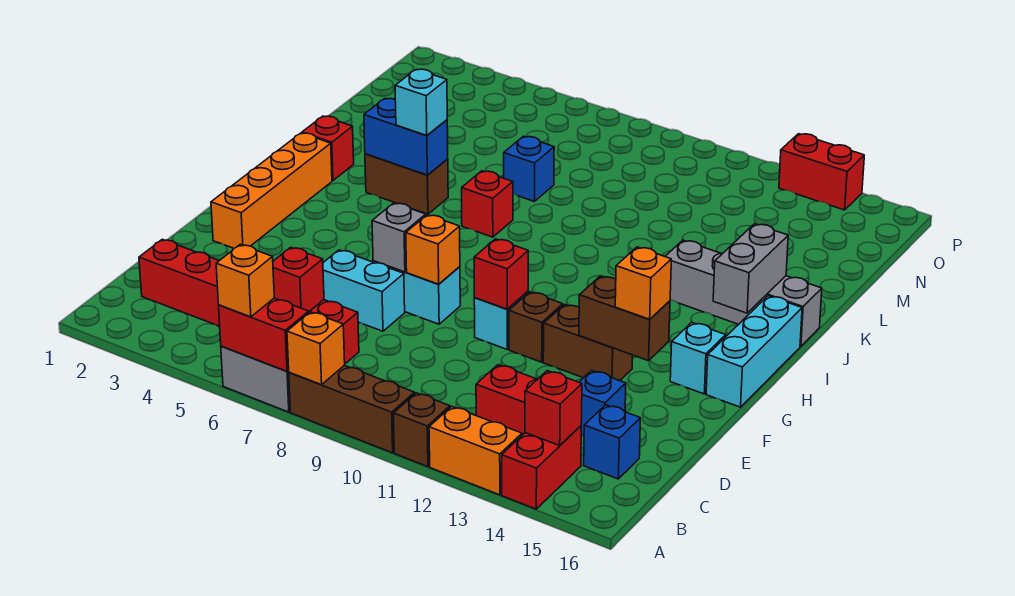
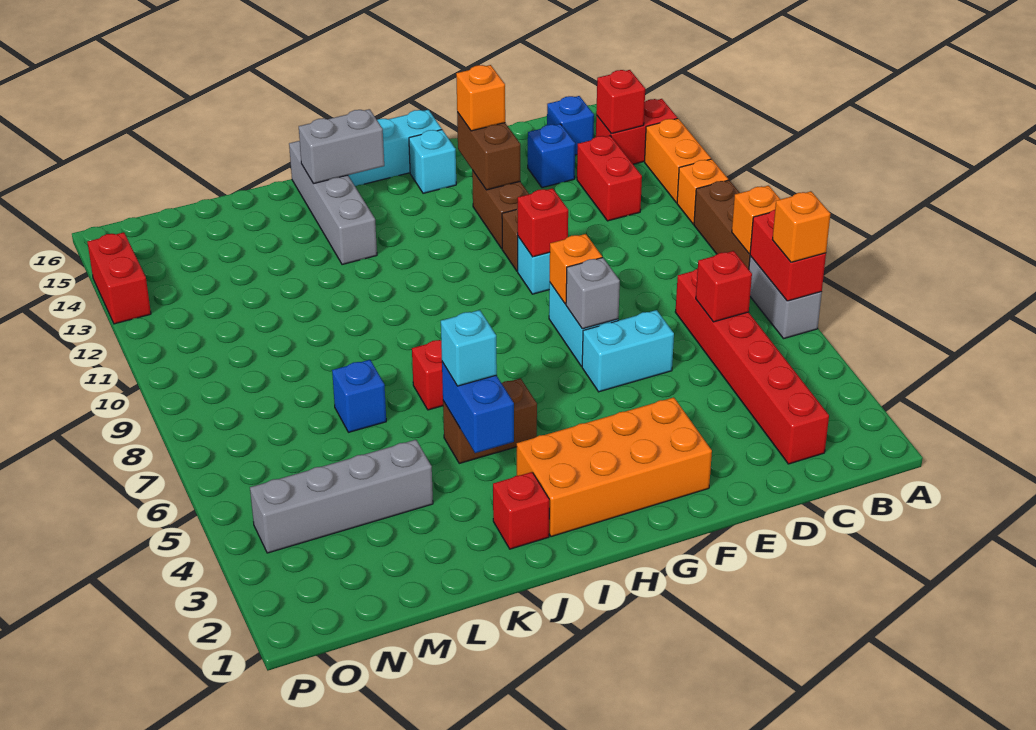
brown 1x1 brick [393,393,450,467] -> orange 1x1 brick [677,159,728,224]
cyan 1x2 brick [323,250,405,331] -> cyan 1x2 brick turned to [582,310,674,392]
orange 1x4 brick [211,133,332,248] -> orange 2x4 brick [517,397,712,537]
brown 1x2 brick [365,154,448,214] -> brown 1x2 brick turned to [443,378,537,463]
none -> grey 1x4 brick [250,440,433,553]

